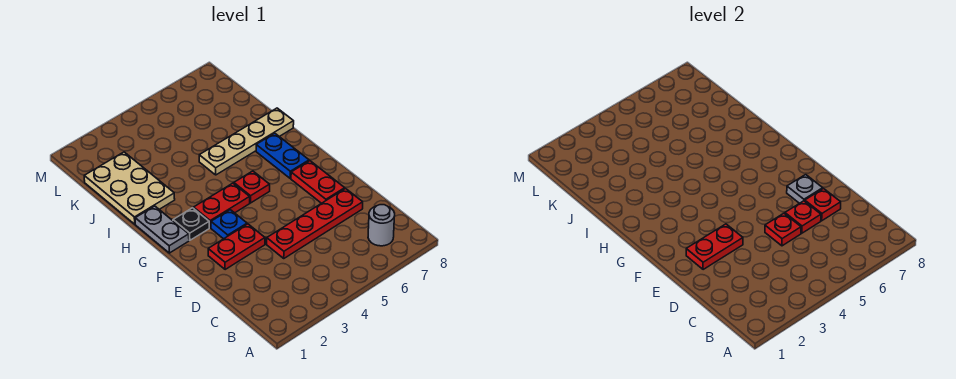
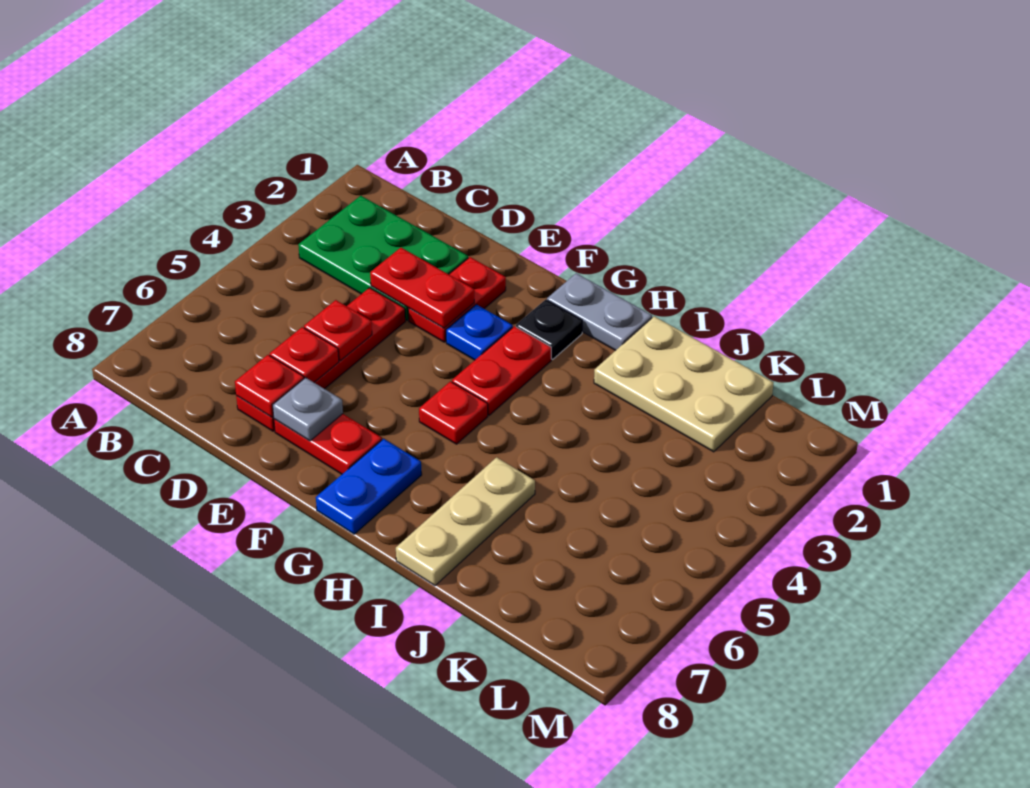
none -> green 2x3 plate [298,196,468,320]
grey 1x1 round brick [368,205,395,246] -> none
red 1x2 plate [686,224,743,269] -> red 1x2 plate turned to [370,248,474,328]
blue 1x2 plate [256,133,309,178] -> blue 1x2 plate turned to [316,439,422,534]
tan 1x4 plate [199,108,294,175] -> tan 1x3 plate [396,457,535,586]

